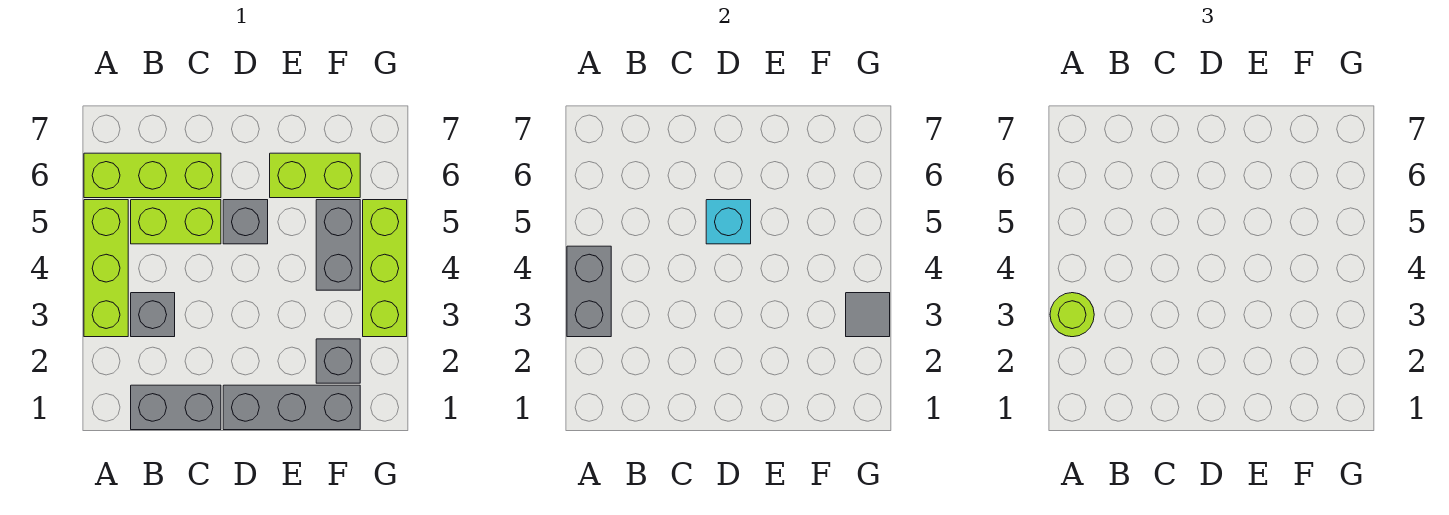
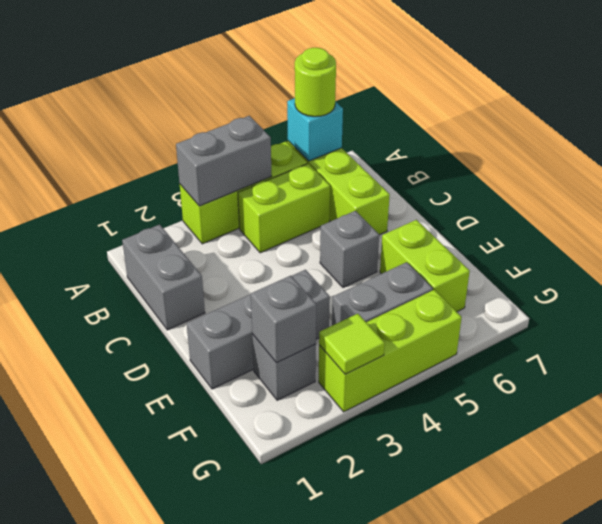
lime 1x1 round brick [1050,293,1094,337] -> lime 1x1 round brick moved to [295,48,336,117]
grey 1x1 brick [131,293,175,337] -> grey 1x1 brick moved to [251,276,316,363]
lime 1x2 brick [131,200,221,244] -> lime 1x2 brick turned to [238,164,330,253]
grey 1x3 brick [223,385,360,430] -> grey 1x3 brick turned to [187,270,330,389]
cyan 1x1 brick [706,200,751,244] -> cyan 1x1 brick moved to [287,98,343,161]
grey 1x1 tile [846,293,890,337] -> lime 1x1 tile [319,314,385,374]

